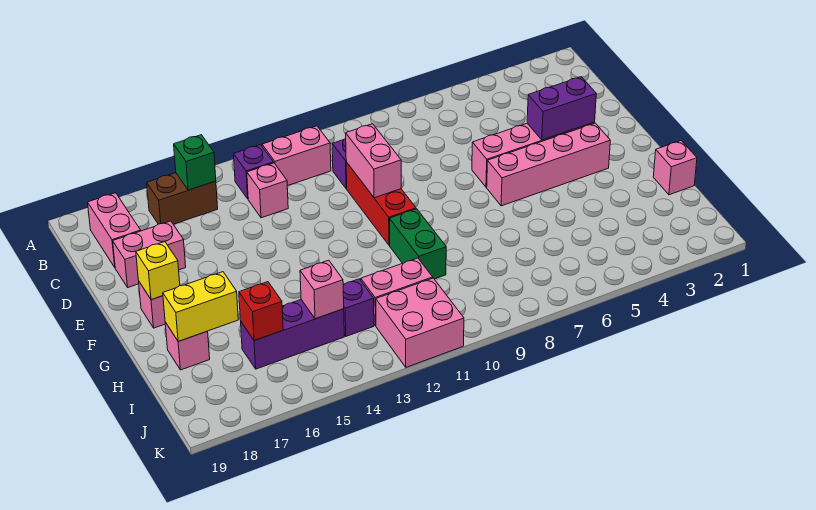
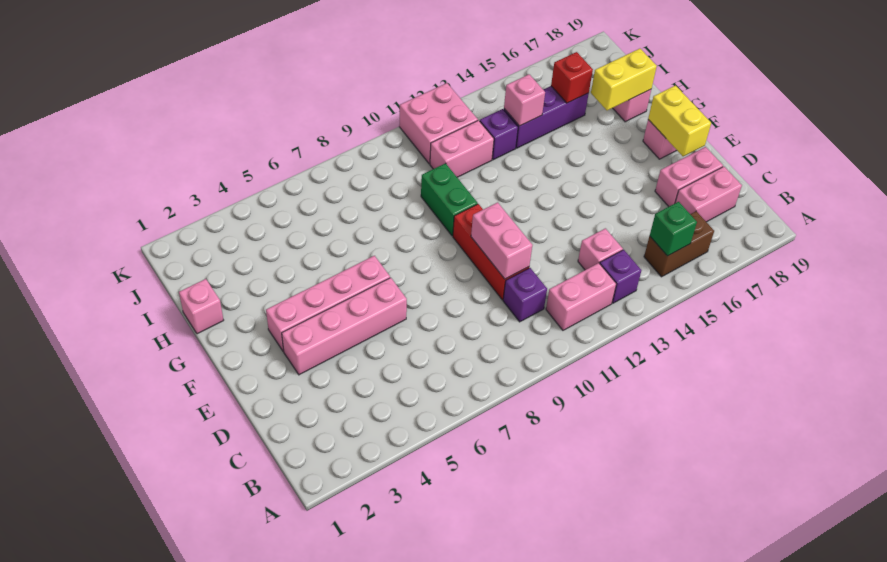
pink 1x2 brick [88,193,141,267] -> pink 1x2 brick turned to [675,167,742,222]
purple 1x2 brick [527,77,596,140] -> none
yellow 1x1 brick [136,242,180,300] -> yellow 1x2 brick [648,86,711,156]

